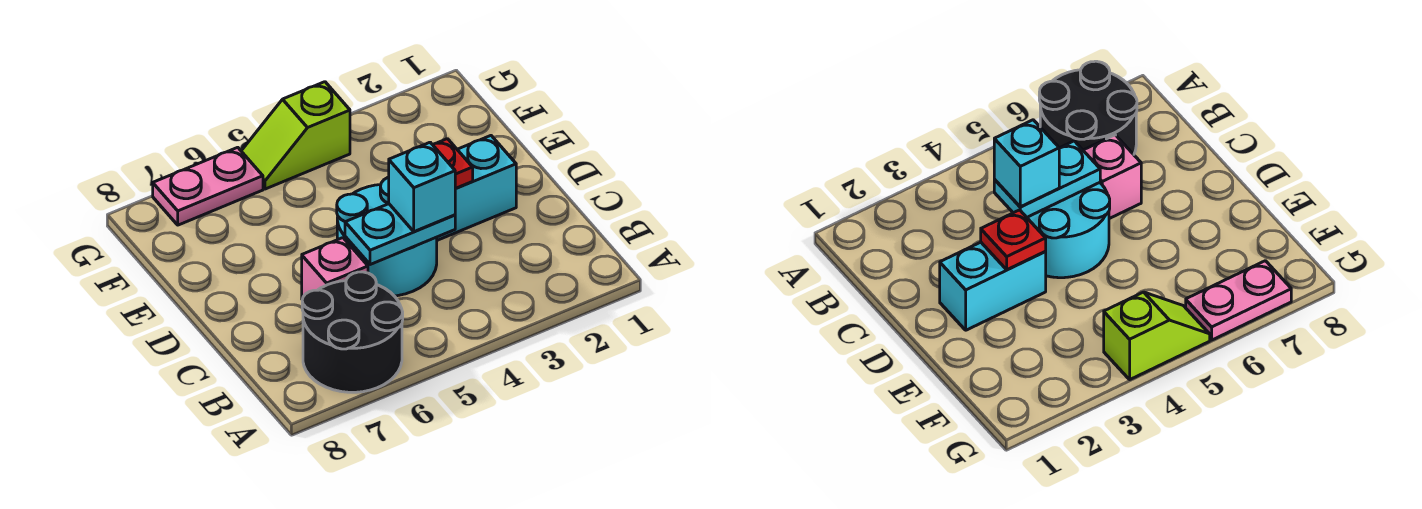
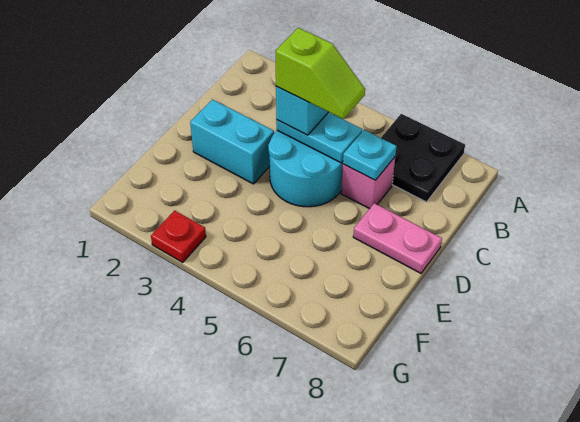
black 2x2 round brick [302,272,403,392] -> black 2x2 plate [381,114,465,202]
none -> cyan 1x1 plate [343,130,397,180]
red 1x1 plate [432,139,473,189] -> red 1x1 plate moved to [151,211,206,262]
lime 1x2 slope [242,82,350,189] -> lime 1x2 slope moved to [275,28,365,119]
pink 1x2 plate [153,147,263,225] -> pink 1x2 plate moved to [353,203,442,273]

